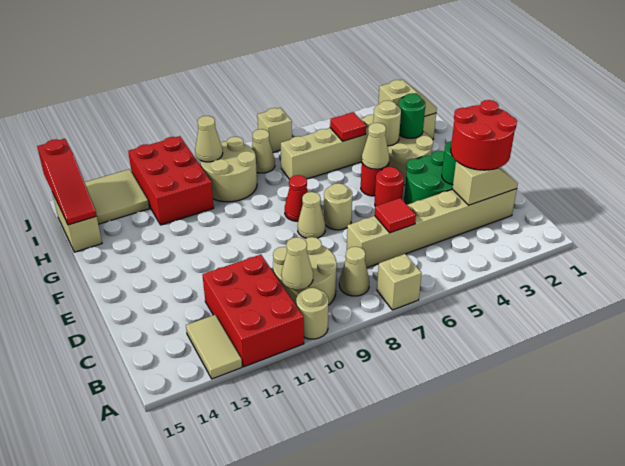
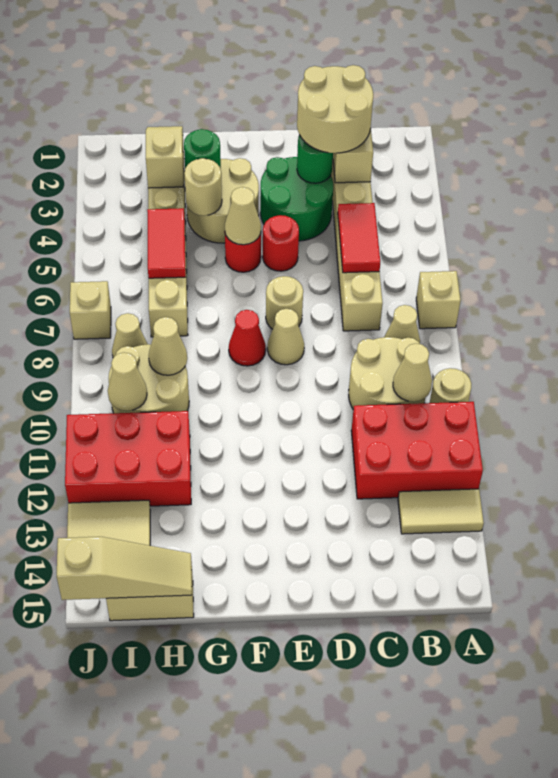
red 2x2 round brick [451,100,517,170] -> tan 2x2 round brick [297,65,373,153]
red 1x1 tile [375,198,416,233] -> red 1x2 tile [338,203,380,273]
red 1x1 tile [330,112,366,141] -> red 1x2 tile [147,208,186,278]
none -> tan 1x1 cone [149,317,187,375]
red 1x3 slope [37,139,97,225] -> tan 1x3 slope [57,537,192,600]

